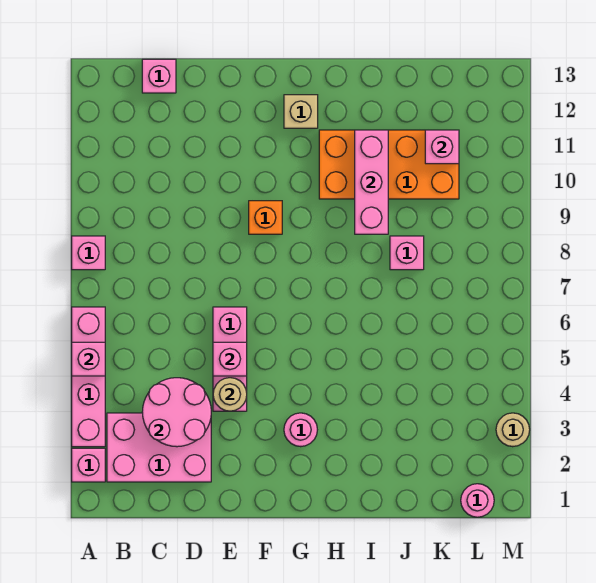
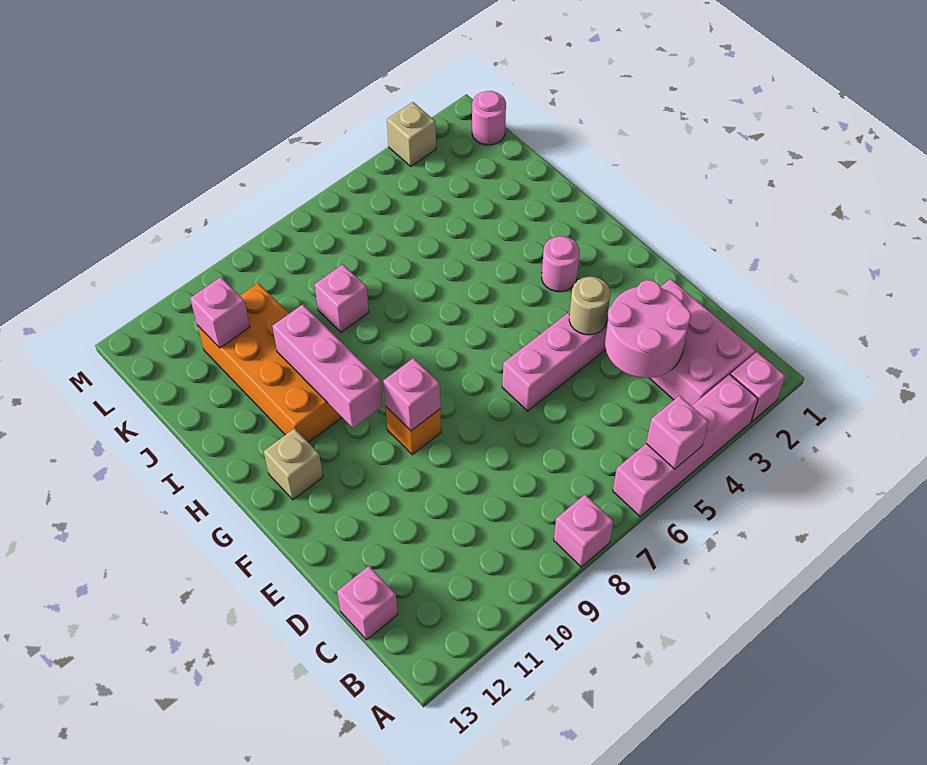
pink 1x1 brick [213,342,247,376] -> pink 1x1 brick moved to [383,358,440,431]
pink 1x3 brick [355,130,388,234] -> pink 1x3 brick turned to [272,304,383,428]
tan 1x1 round brick [496,413,530,447] -> tan 1x1 brick [387,102,436,166]

